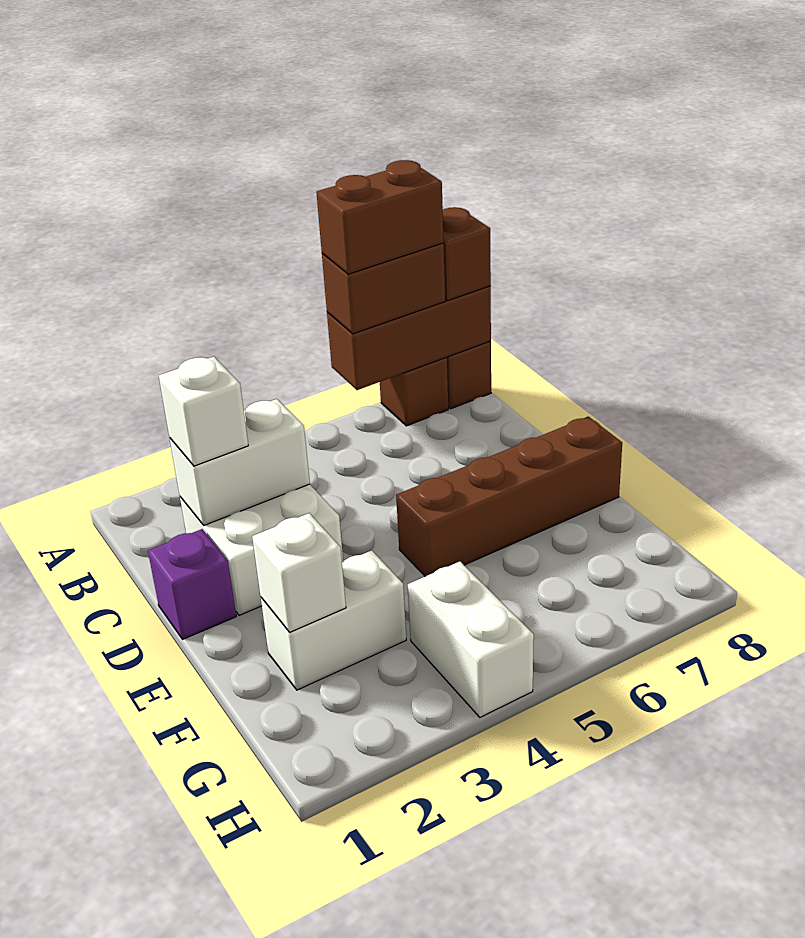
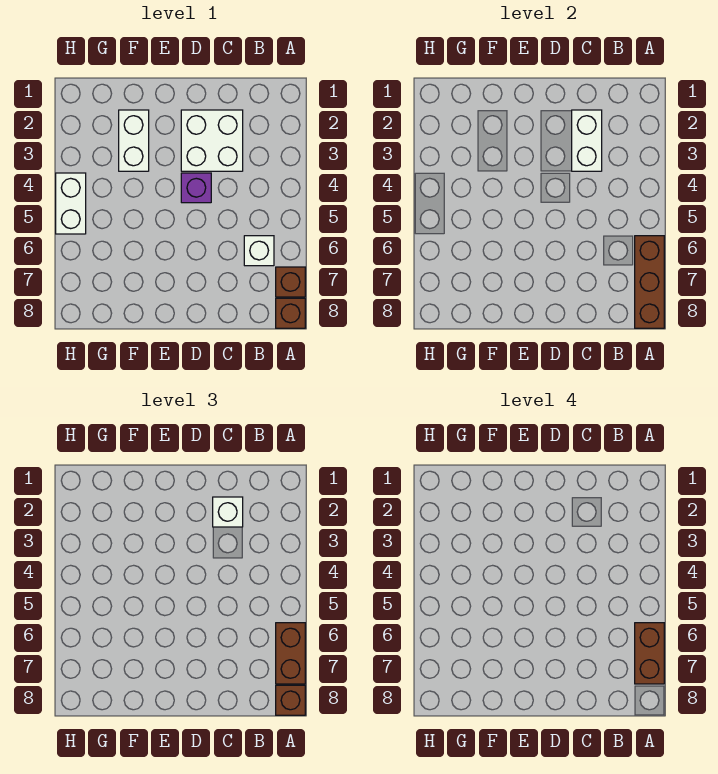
purple 1x1 brick [148,529,236,639] -> purple 1x1 brick moved to [181,173,211,203]
brown 1x4 brick [396,416,622,576] -> none
white 1x1 brick [252,513,346,632] -> white 1x1 brick moved to [244,236,274,266]
white 1x2 brick [408,562,534,717] -> white 1x2 brick turned to [56,173,86,234]

